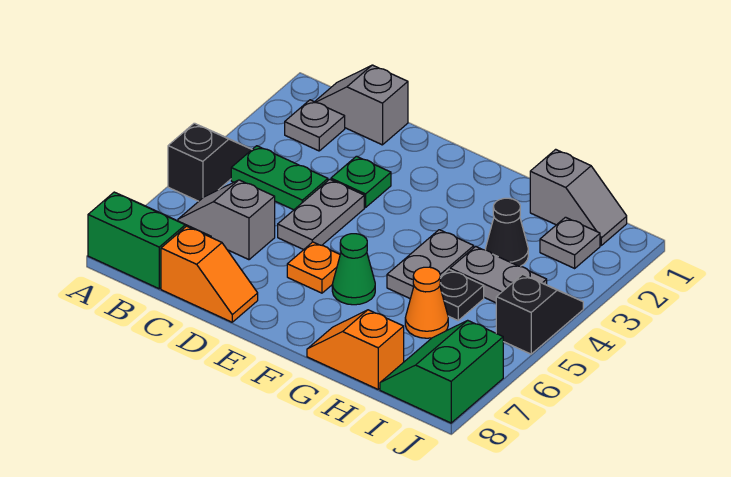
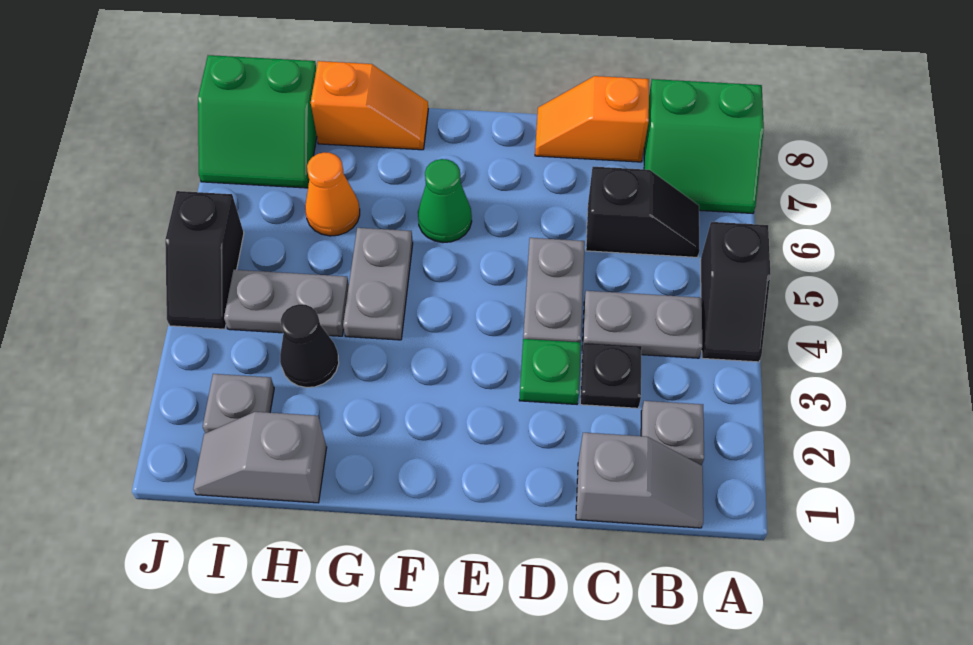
green 1x2 plate [231,146,328,210] -> grey 1x2 plate [582,291,702,358]
grey 1x2 slope [178,180,275,260] -> black 1x2 slope [586,167,700,257]
orange 1x1 plate [287,242,340,293] -> none
black 1x1 plate [440,270,484,320] -> black 1x1 plate moved to [580,343,642,408]
green 2x2 slope [380,320,503,423] -> green 2x2 slope turned to [198,55,317,188]

